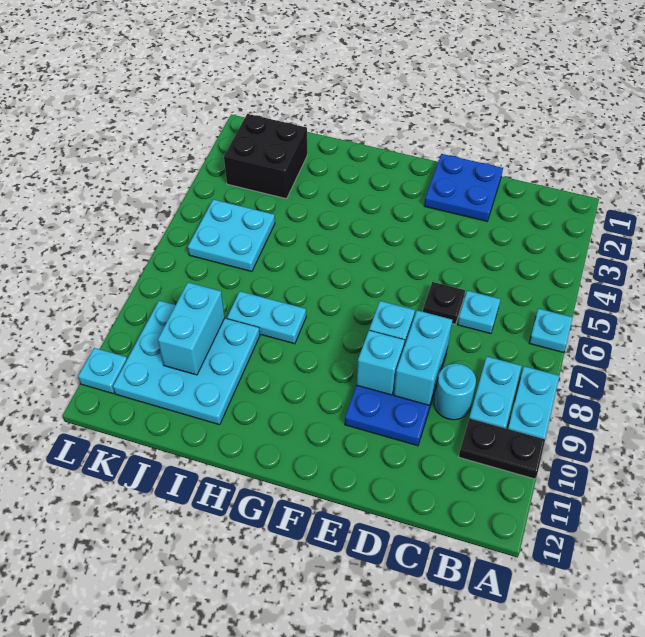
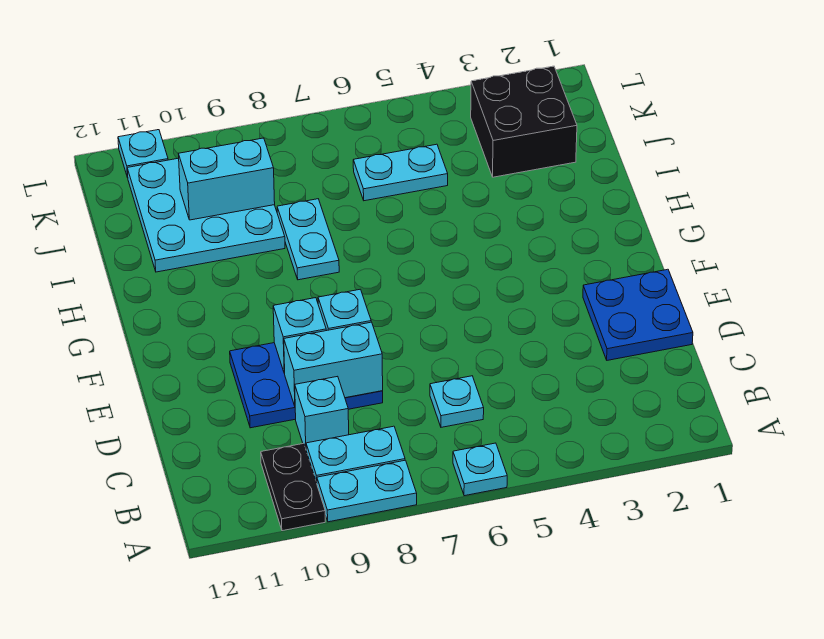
cyan 1x1 round brick [434,364,476,420] -> cyan 1x1 brick [295,376,349,448]
black 1x1 plate [423,282,465,324] -> none
cyan 2x2 plate [188,199,275,272] -> cyan 1x2 plate [353,144,448,201]

